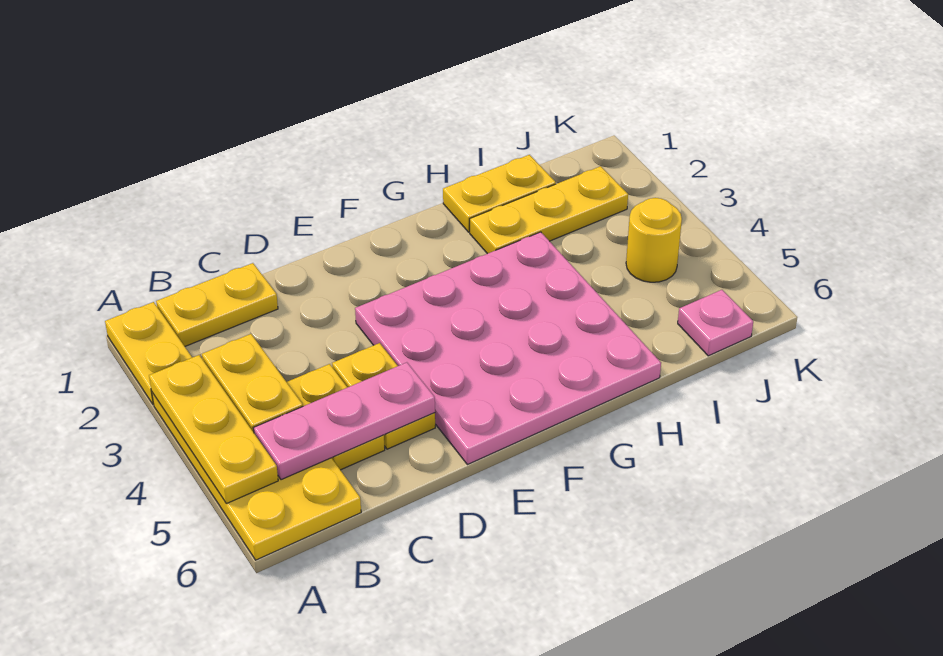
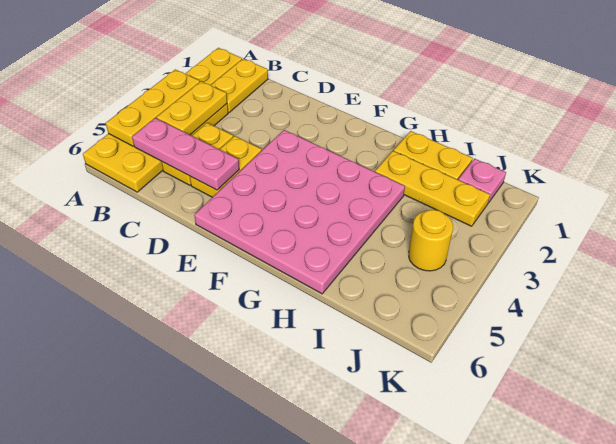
yellow 1x2 plate [156,263,278,346] -> yellow 1x2 plate turned to [211,59,268,112]
pink 1x1 plate [678,290,753,356] -> pink 1x1 plate moved to [458,159,506,203]

